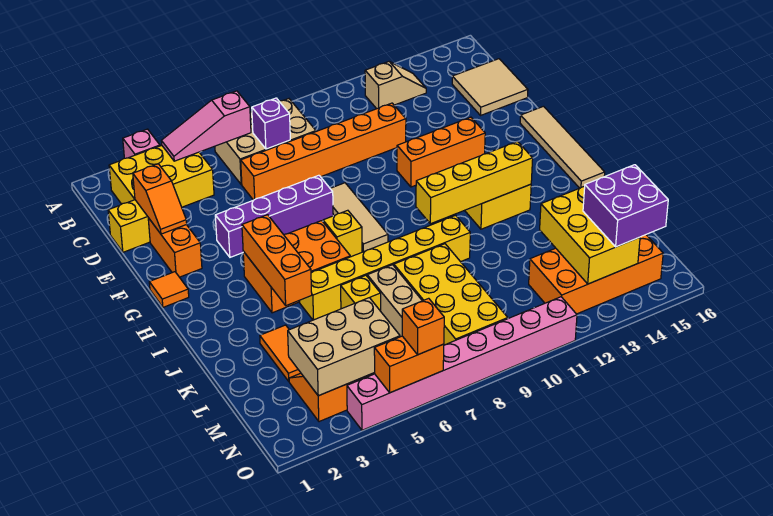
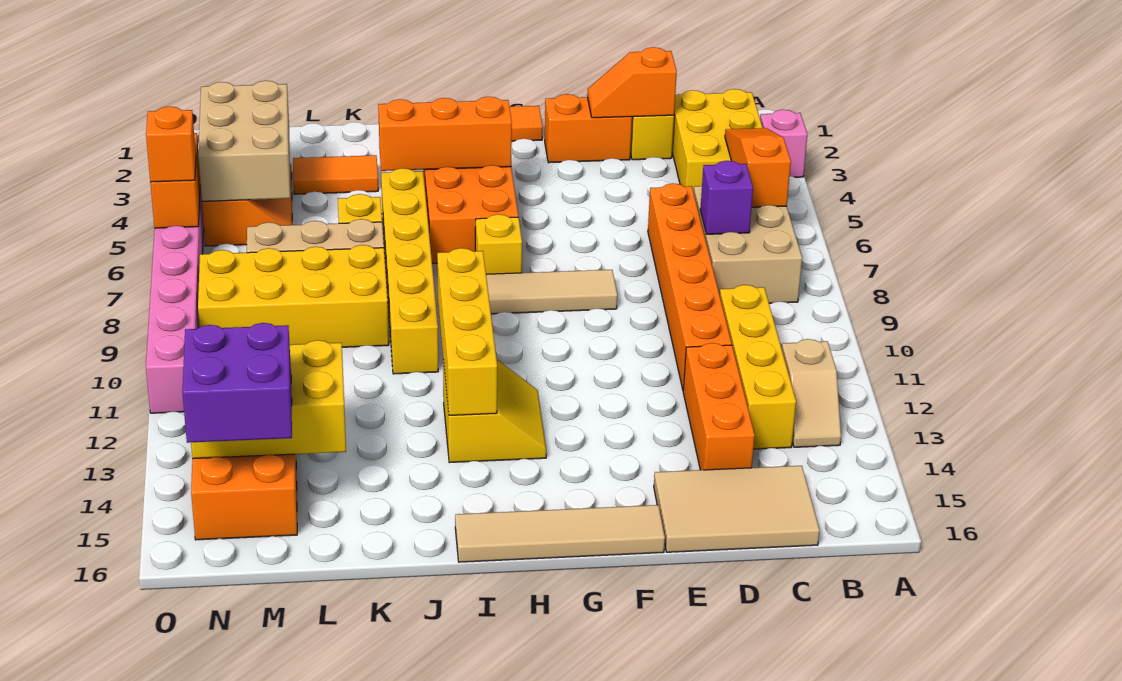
pink 1x3 slope [162,91,251,161] -> orange 1x3 slope [725,128,791,207]
none -> yellow 1x4 brick [720,285,796,449]
tan 2x2 tile [452,59,528,116] -> tan 2x3 tile [654,466,820,552]
purple 1x4 brick [215,175,333,257] -> none
orange 1x3 brick [397,117,485,187] -> orange 1x3 brick moved to [683,343,755,470]

